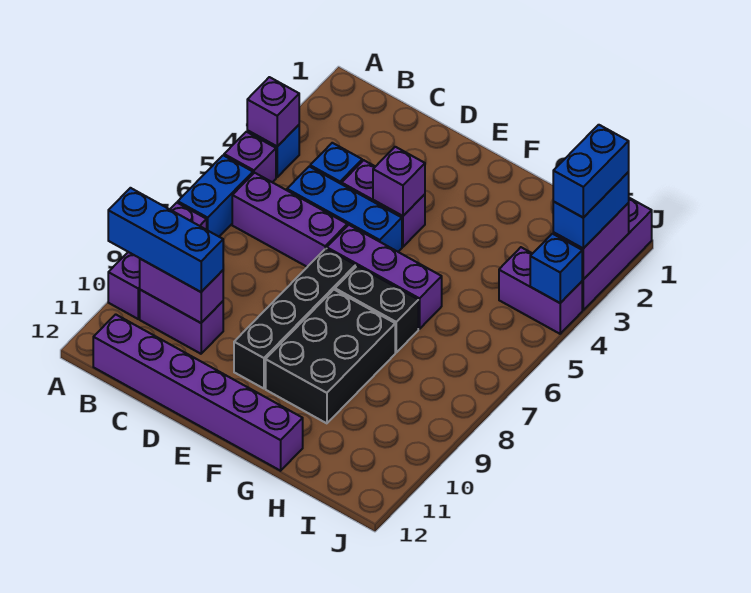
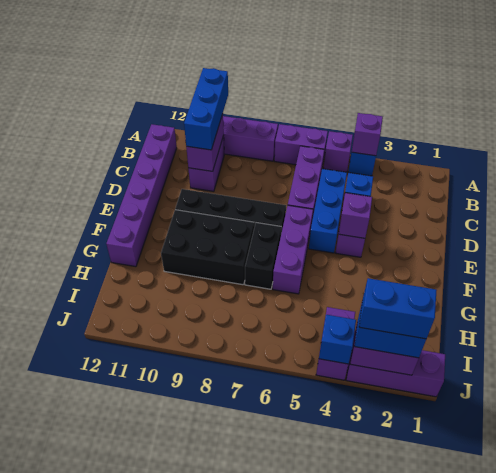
blue 1x2 brick [178,155,253,236] -> purple 1x2 brick [274,124,328,167]

